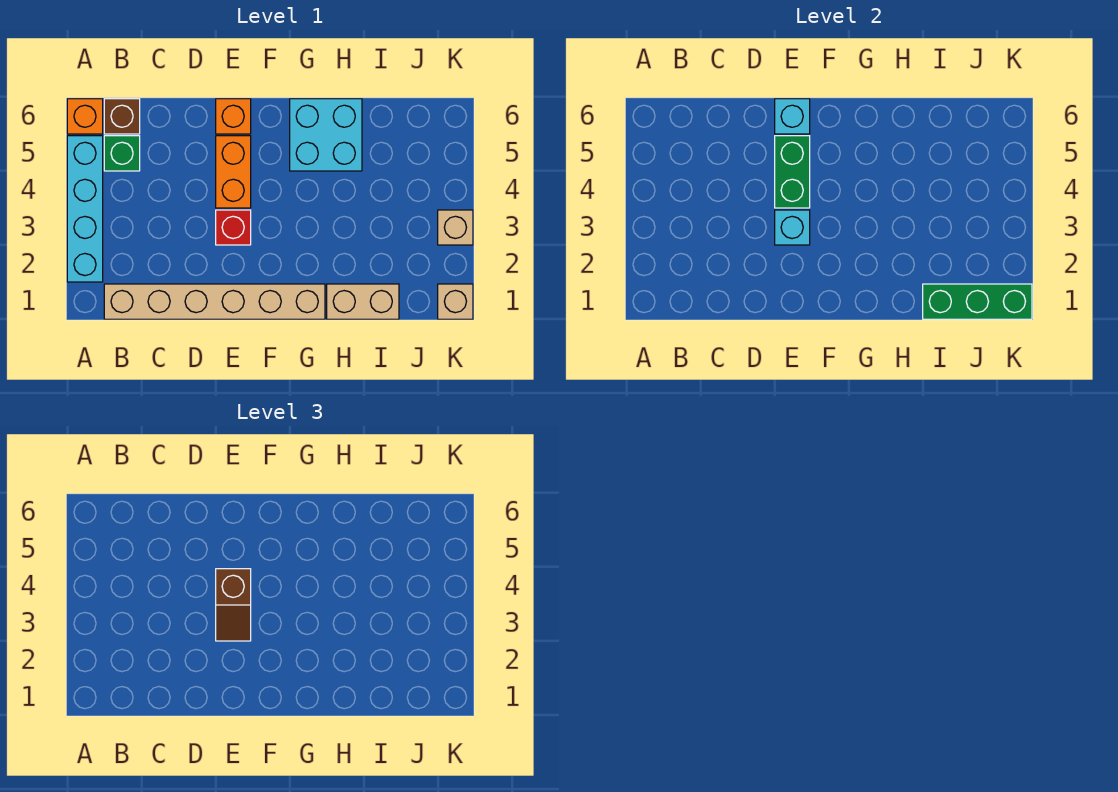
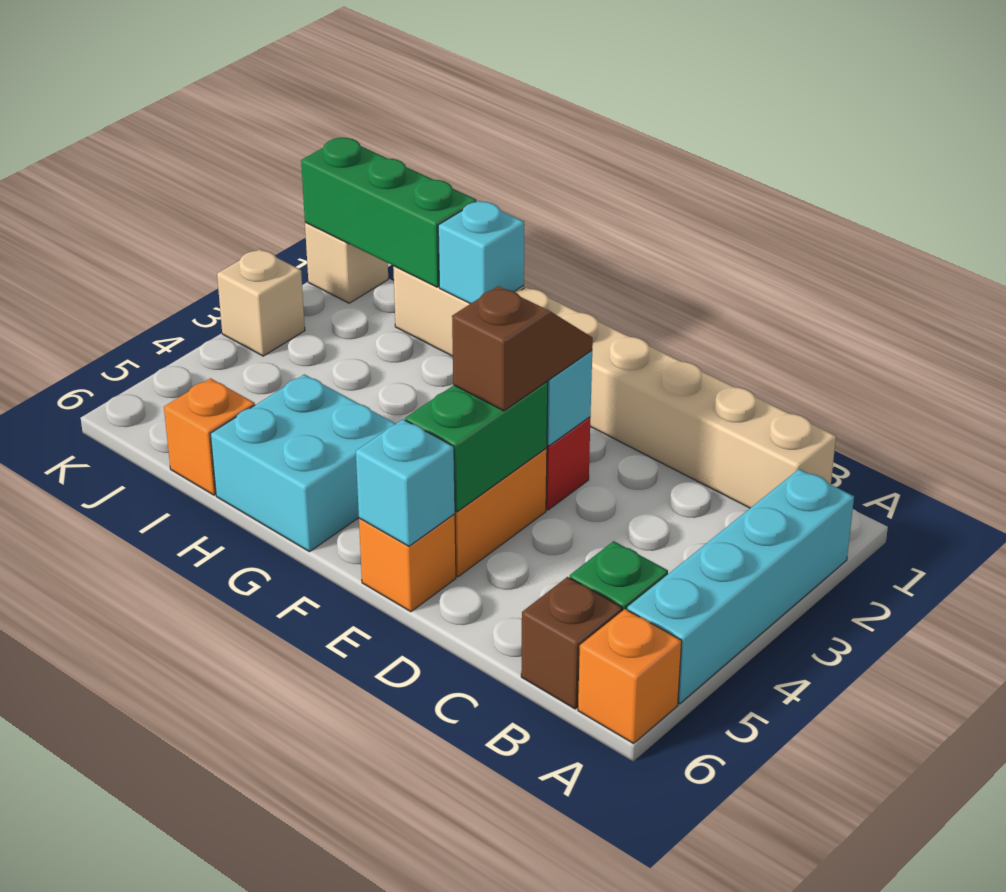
none -> cyan 1x1 brick [438,201,524,304]
none -> orange 1x1 brick [164,378,255,495]

